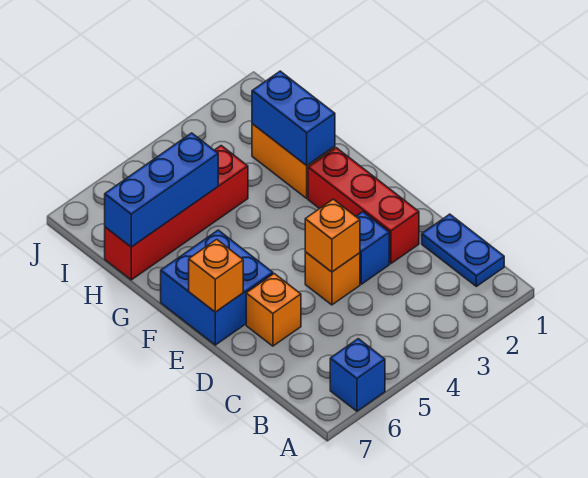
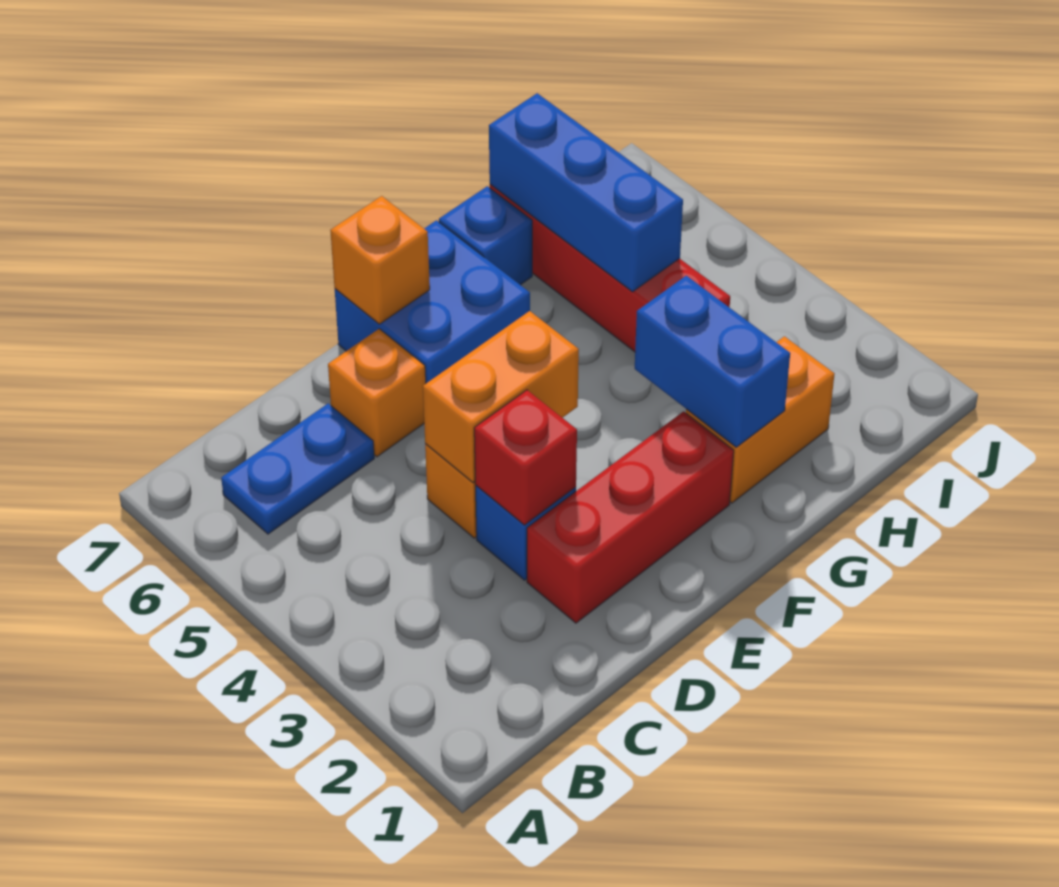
blue 1x1 brick [330,339,385,411] -> blue 1x1 brick moved to [439,186,532,285]
blue 1x2 plate [422,214,504,286] -> blue 1x2 plate moved to [221,404,374,534]
none -> red 1x1 brick [474,390,577,525]
orange 1x1 brick [305,199,360,272] -> orange 1x2 brick [423,311,579,483]
blue 1x2 brick [252,71,335,166] -> blue 1x2 brick turned to [635,276,790,447]

